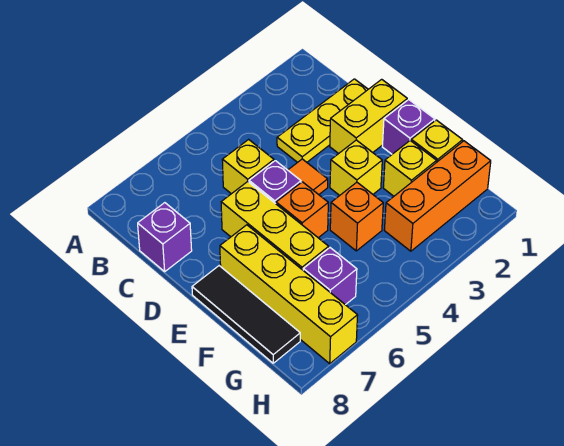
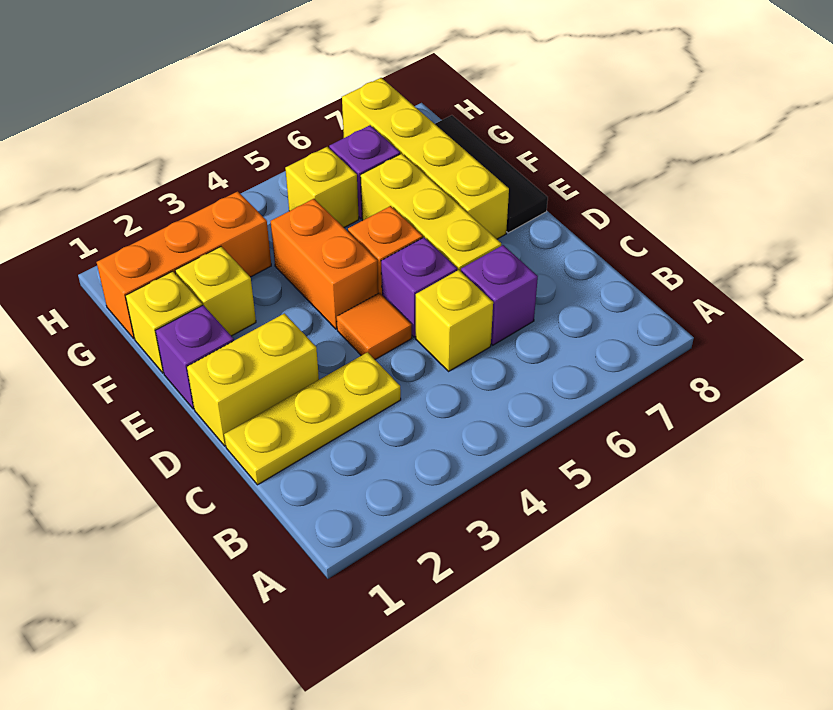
purple 1x1 brick [138,203,192,271] -> purple 1x1 brick moved to [461,245,538,345]
yellow 1x1 brick [330,140,382,195] -> yellow 1x1 brick moved to [285,147,359,227]
orange 1x1 brick [330,182,383,251] -> orange 1x2 brick [271,199,378,329]

